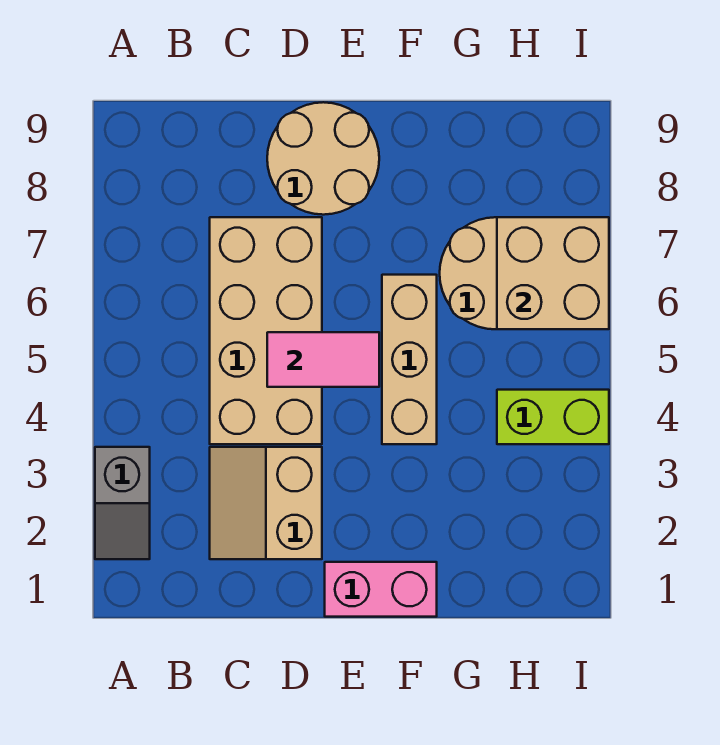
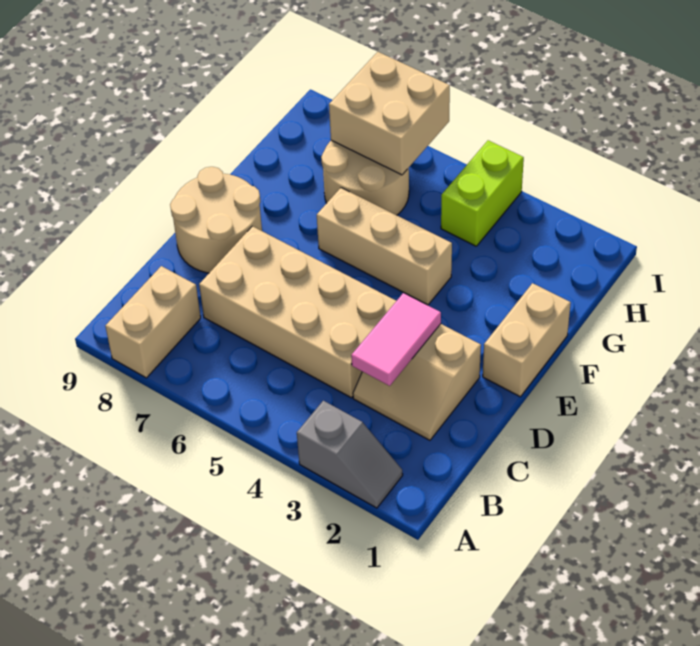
none -> tan 1x2 brick [105,266,201,378]
pink 1x2 tile [267,332,379,387] -> pink 1x2 tile moved to [351,293,441,386]
pink 1x2 brick [325,562,437,617] -> tan 1x2 brick [483,283,571,397]

